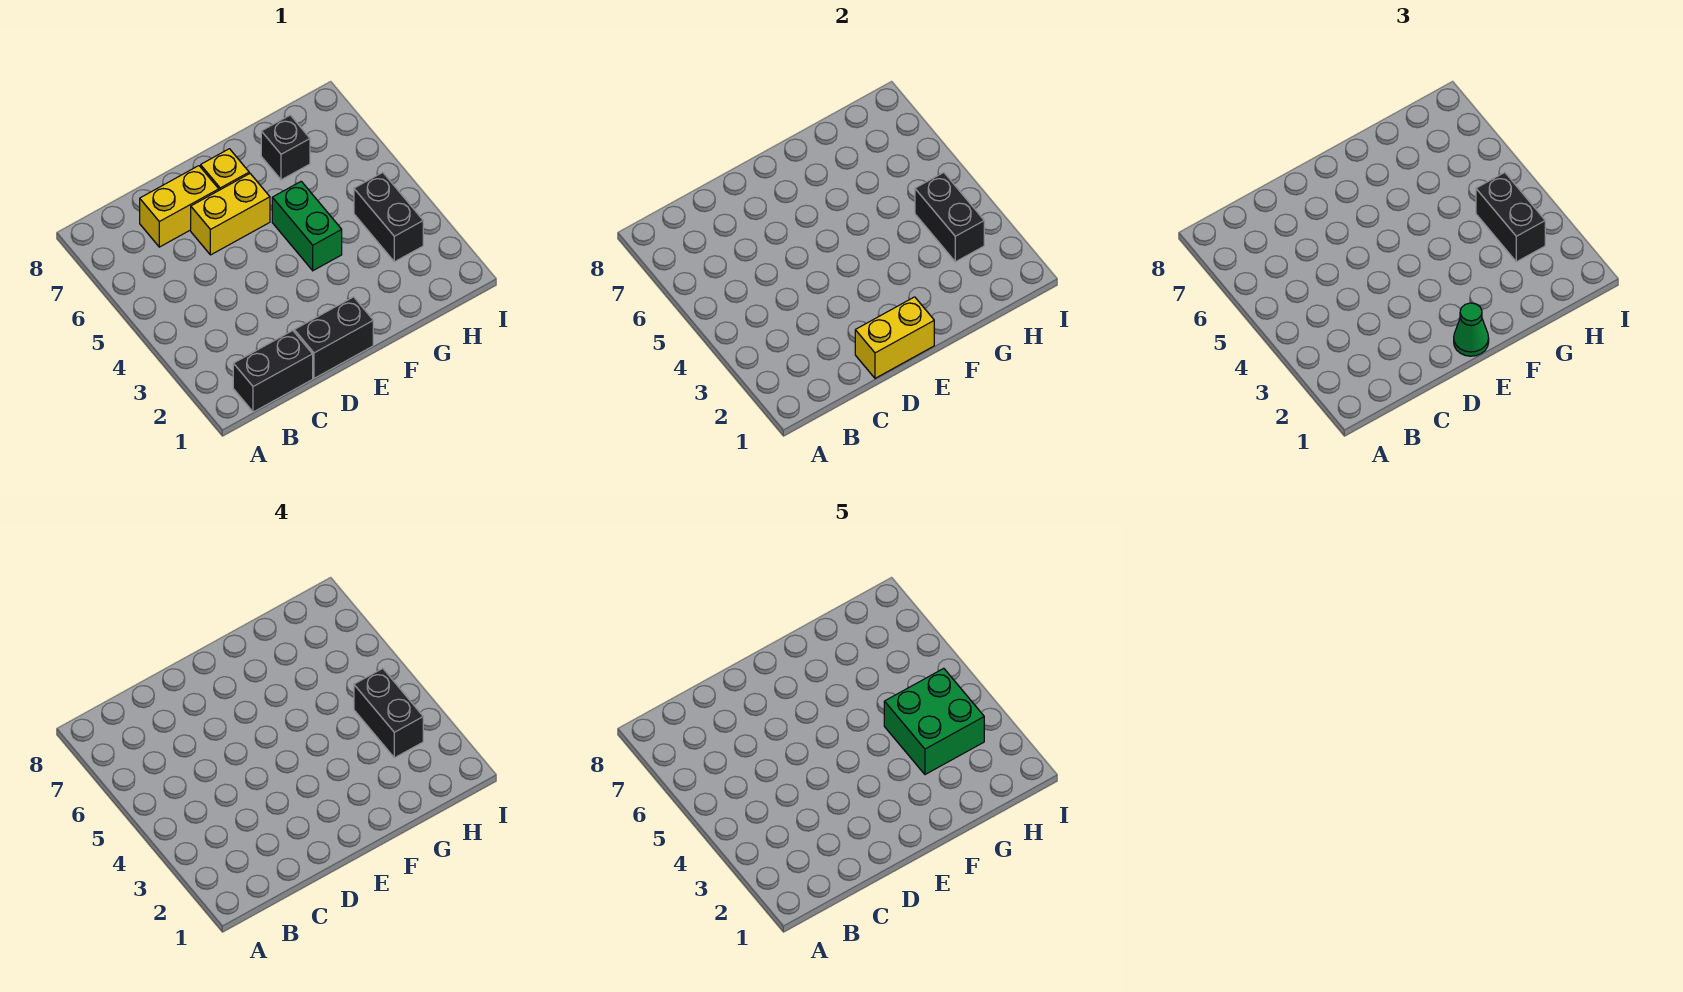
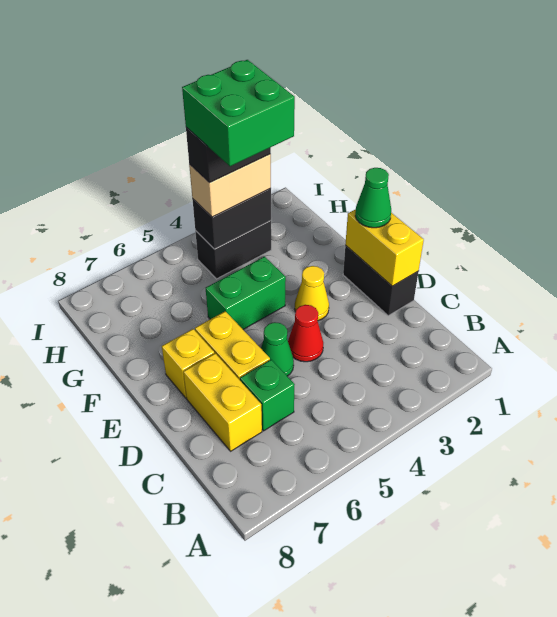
black 1x2 brick [233,331,313,412] -> none
none -> green 1x1 brick [240,360,295,431]
none -> red 1x1 cone [288,305,323,362]
none -> green 1x1 cone [261,322,294,376]
none -> yellow 1x1 cone [295,266,329,321]
black 1x1 brick [261,115,310,180] -> none
black 1x2 brick [1476,172,1545,262] -> tan 1x2 brick [189,154,271,217]

